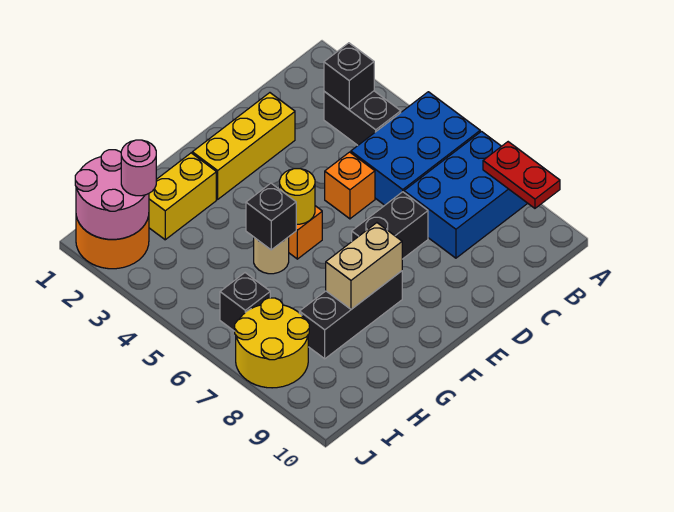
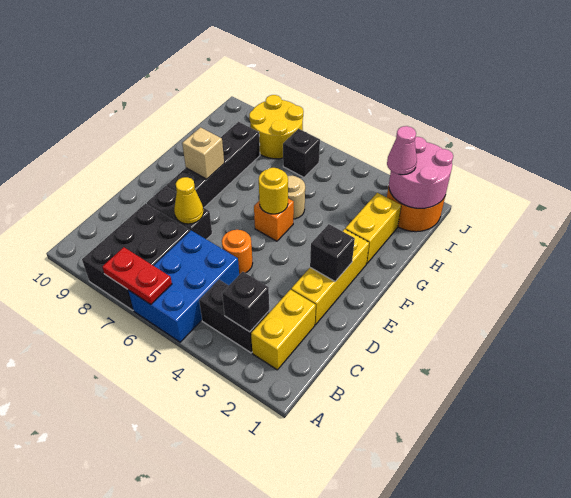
blue 2x3 brick [404,132,528,258] -> black 2x3 brick [82,203,190,310]
red 1x2 plate [483,142,560,208] -> red 1x2 plate moved to [102,247,172,304]
none -> yellow 1x2 brick [251,290,316,370]
orange 1x1 brick [325,152,375,219] -> orange 1x1 round brick [222,230,253,275]
black 1x2 brick [352,192,428,259] -> black 1x2 brick turned to [147,186,212,239]
none -> yellow 1x1 cone [174,177,204,224]
black 1x3 brick [299,271,402,359] -> black 1x4 brick [167,122,260,208]
tan 1x2 brick [326,223,402,309] -> tan 1x1 brick [182,127,224,179]
black 1x1 brick [246,183,296,250] -> black 1x1 brick moved to [310,224,355,281]
pink 1x1 round brick [121,140,156,196] -> pink 1x1 cone [387,126,417,175]

